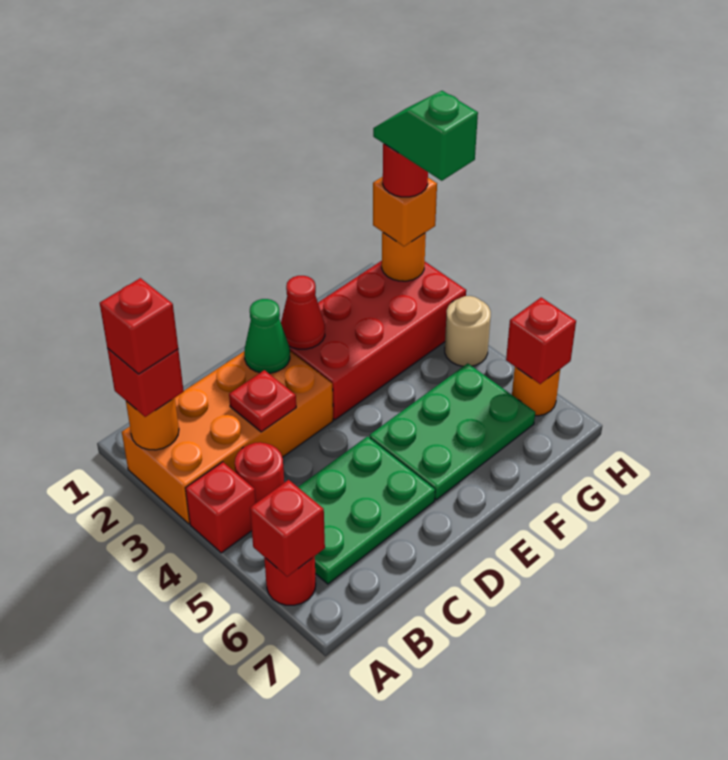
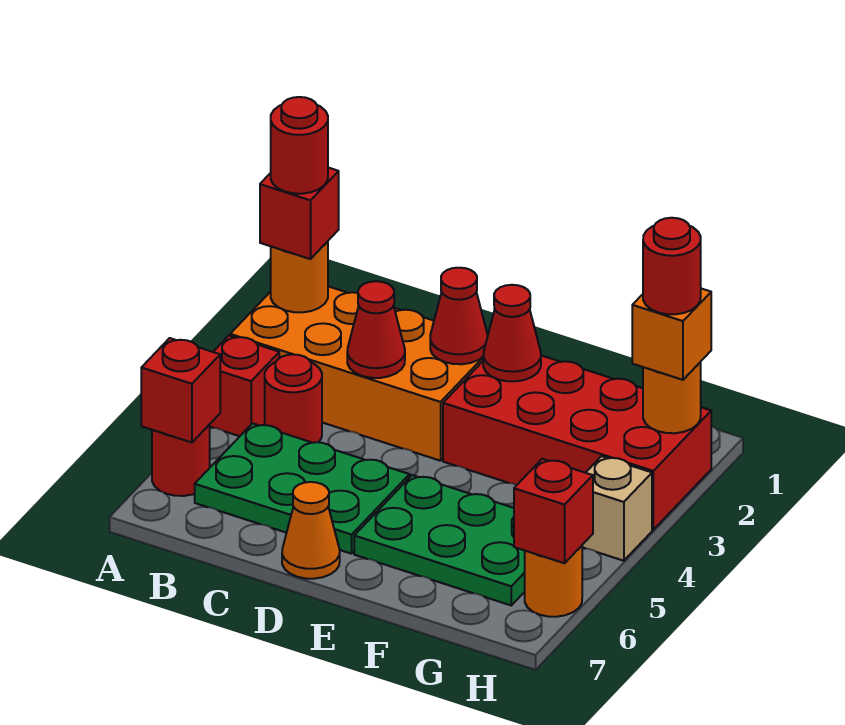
red 1x1 brick [100,278,178,374] -> red 1x1 round brick [271,97,328,194]
red 1x1 plate [229,370,296,432] -> red 1x1 cone [347,281,405,378]
green 1x1 cone [244,299,290,373] -> red 1x1 cone [430,268,488,364]
none -> orange 1x1 cone [282,482,340,579]
green 1x2 slope [373,91,478,181] -> none
tan 1x1 round brick [445,296,491,366] -> tan 1x1 brick [582,456,652,561]

